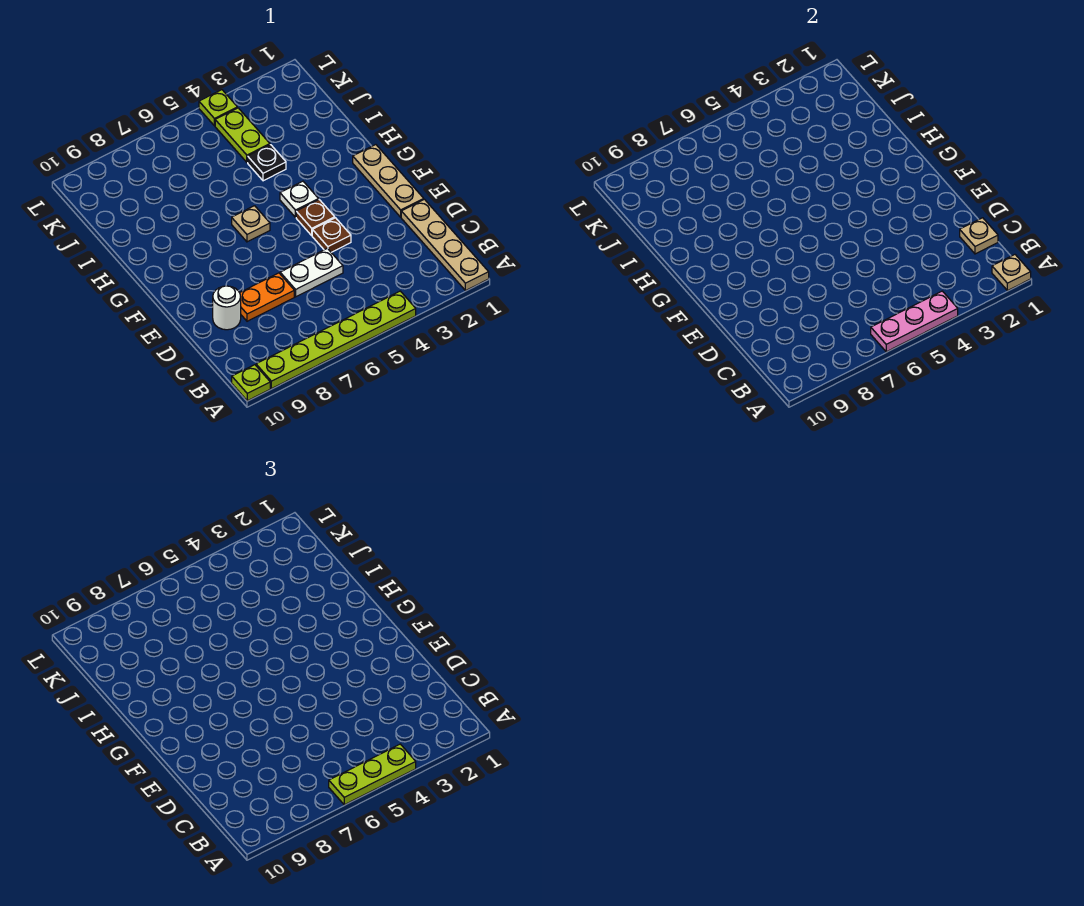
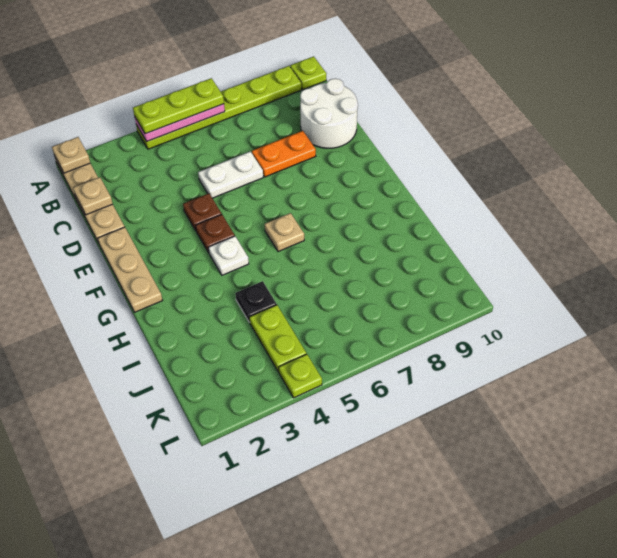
white 1x1 round brick [213,286,241,330] -> white 2x2 round brick [300,78,358,148]

